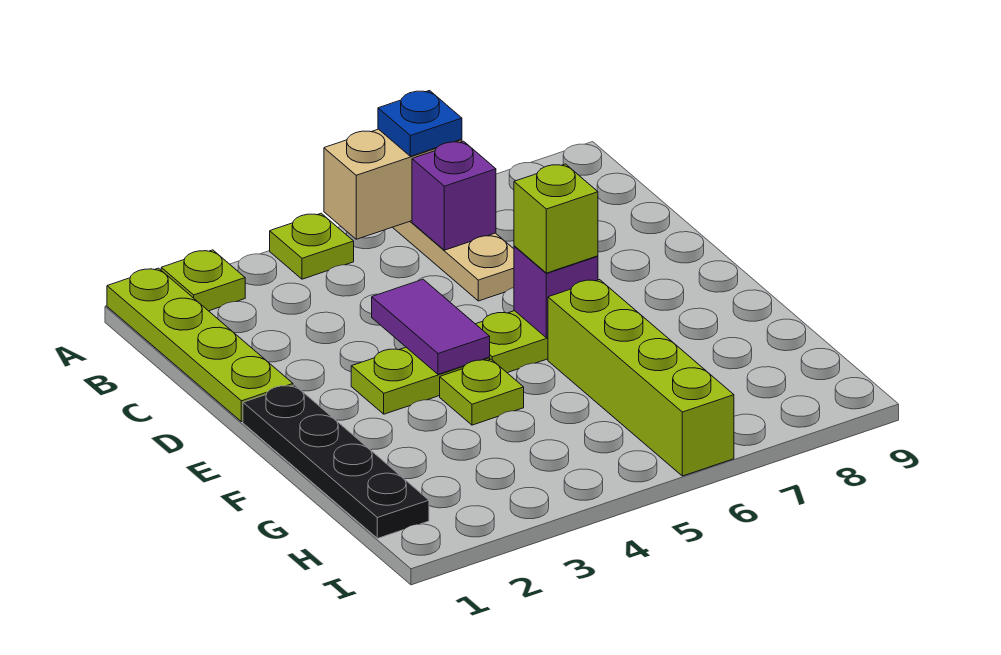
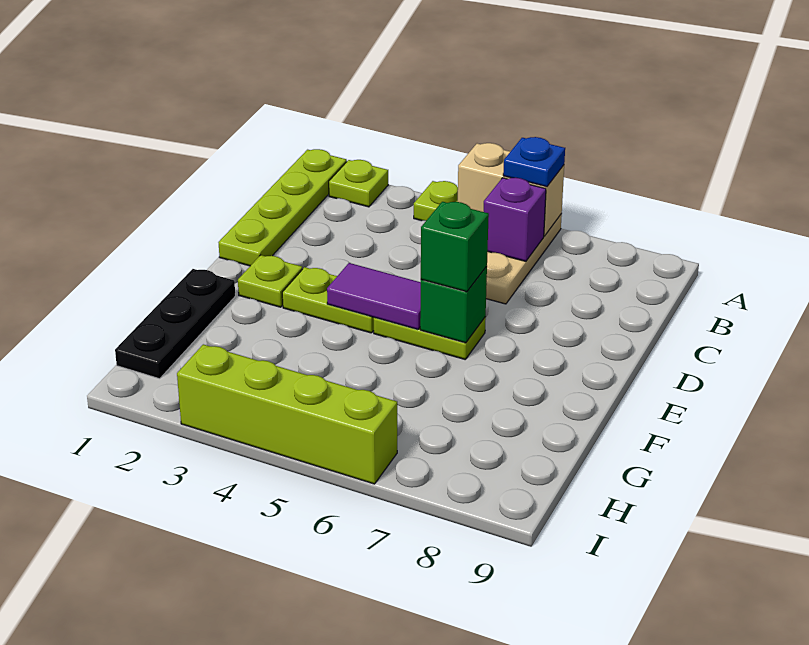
purple 1x2 tile [372,279,490,374] -> purple 1x2 tile turned to [327,263,421,330]
black 1x4 plate [243,385,429,538] -> black 1x3 plate [115,269,235,379]
purple 1x1 brick [514,246,598,338] -> green 1x1 brick [420,266,487,343]
lime 1x1 brick [514,164,598,273] -> green 1x1 brick [421,202,489,292]
lime 1x1 plate [440,359,524,425] -> lime 1x1 plate moved to [238,255,302,307]
lime 1x4 brick [548,280,734,476] -> lime 1x4 brick turned to [177,344,397,484]

